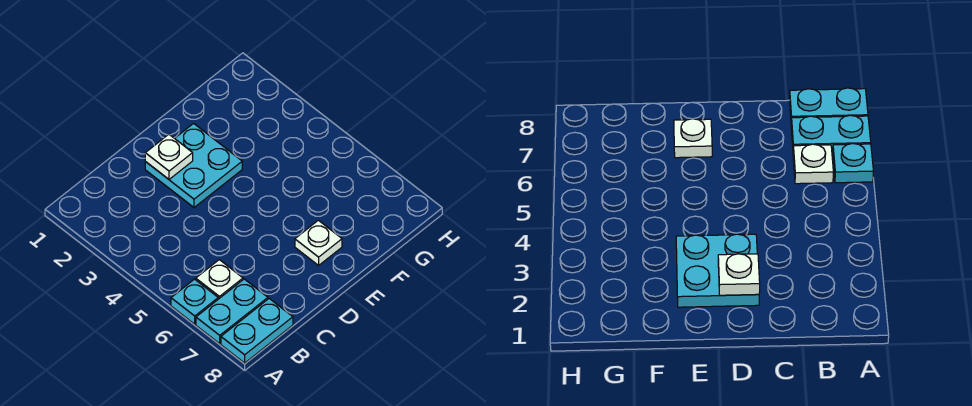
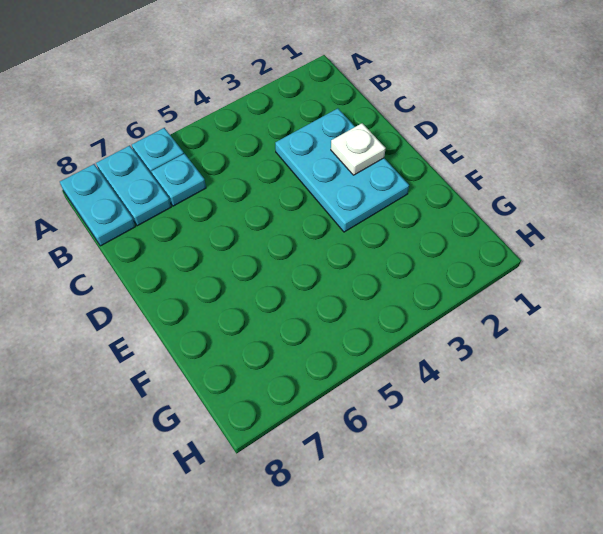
white 1x1 plate [196,260,243,299] -> cyan 1x1 plate [151,154,206,206]
cyan 2x2 plate [145,123,242,207] -> cyan 2x3 plate [275,108,409,232]
white 1x1 plate [295,220,342,265] -> none

